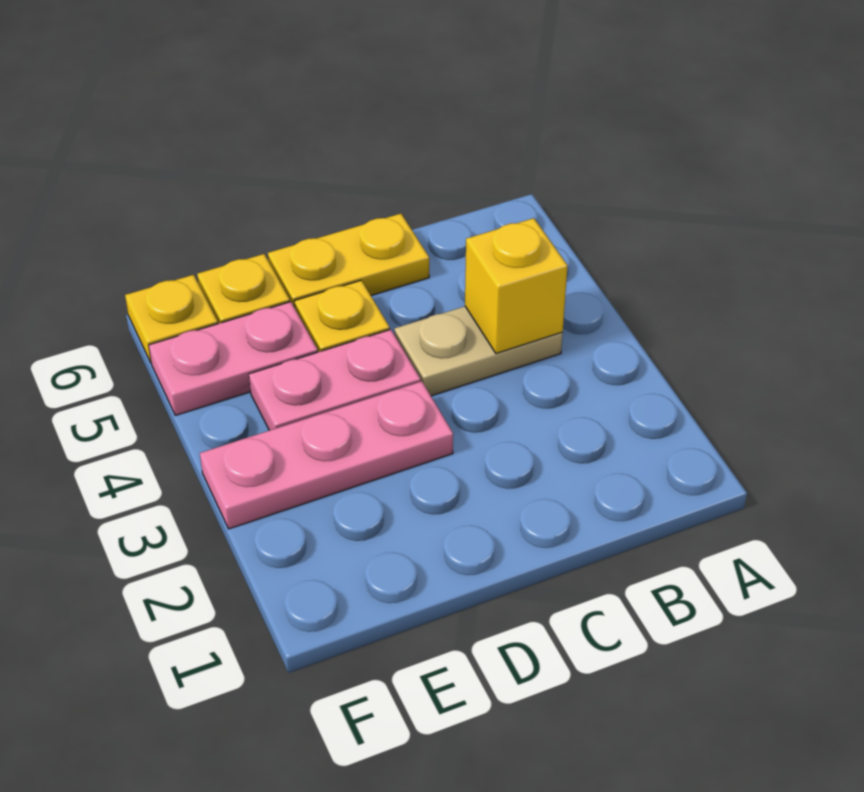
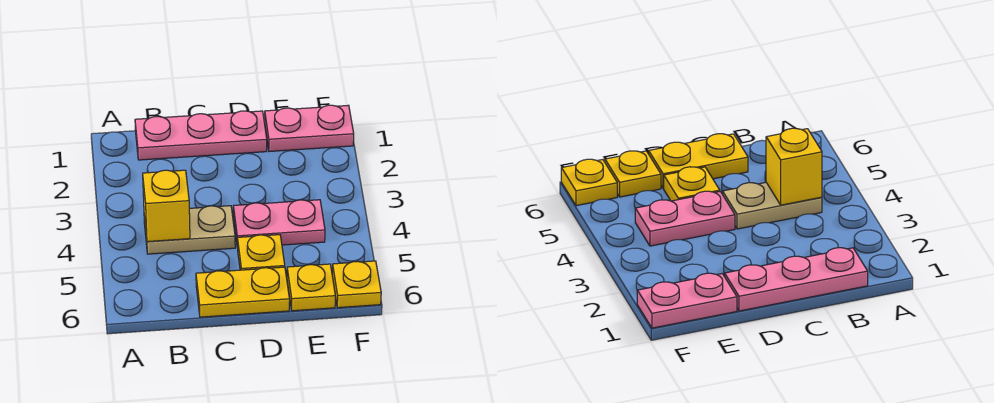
pink 1x3 plate [200,381,453,529] -> pink 1x3 plate moved to [135,111,267,160]
pink 1x2 plate [149,302,318,415] -> pink 1x2 plate moved to [264,105,354,151]

